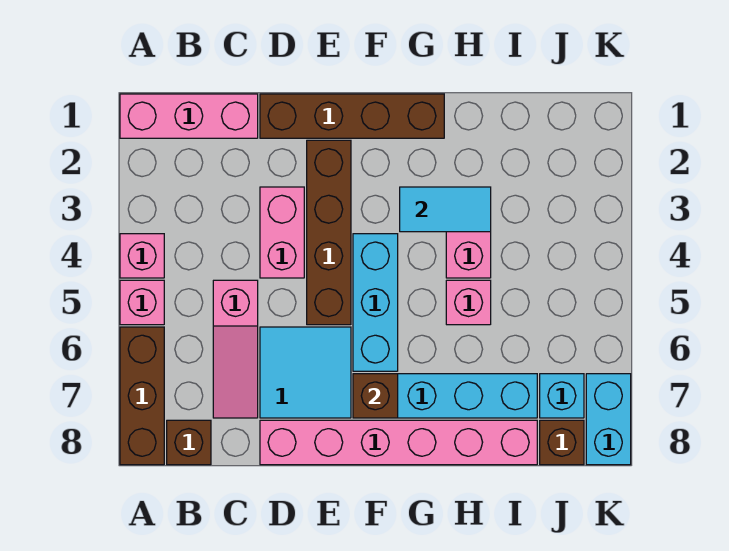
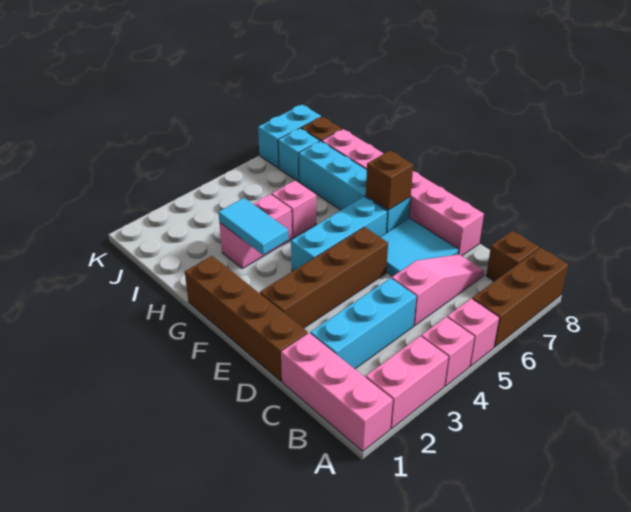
none -> cyan 1x3 brick [310,278,416,369]
pink 1x2 brick [260,187,304,278] -> pink 1x2 brick moved to [366,336,448,429]

